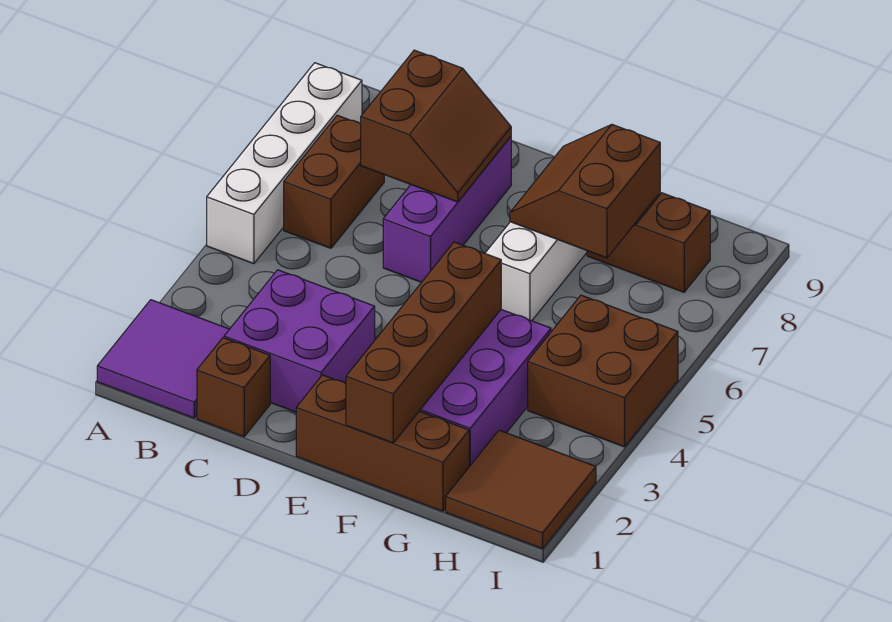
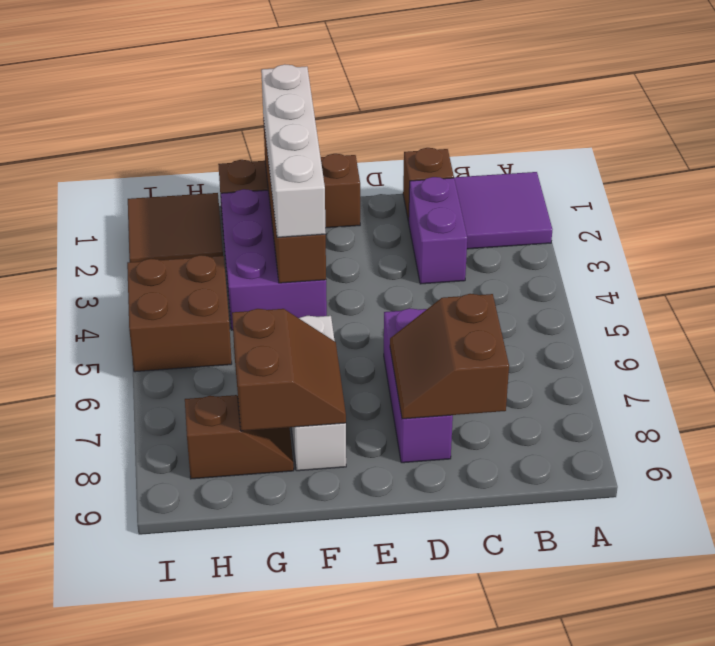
white 1x4 brick [207,63,362,264] -> white 1x4 brick moved to [261,64,326,237]
brown 1x2 brick [284,115,384,248] -> none
purple 2x2 brick [224,270,375,412] -> purple 1x2 brick [409,177,467,284]

